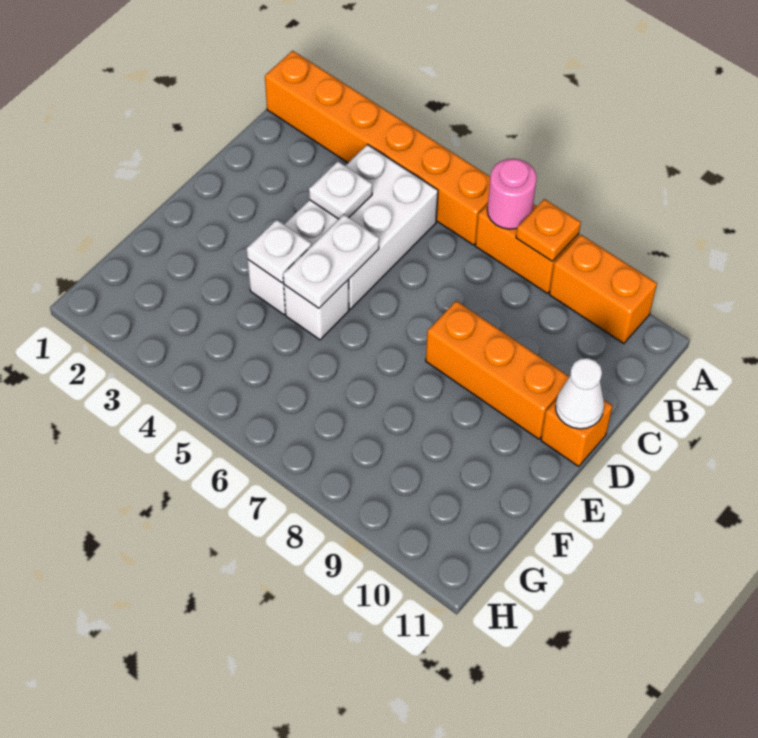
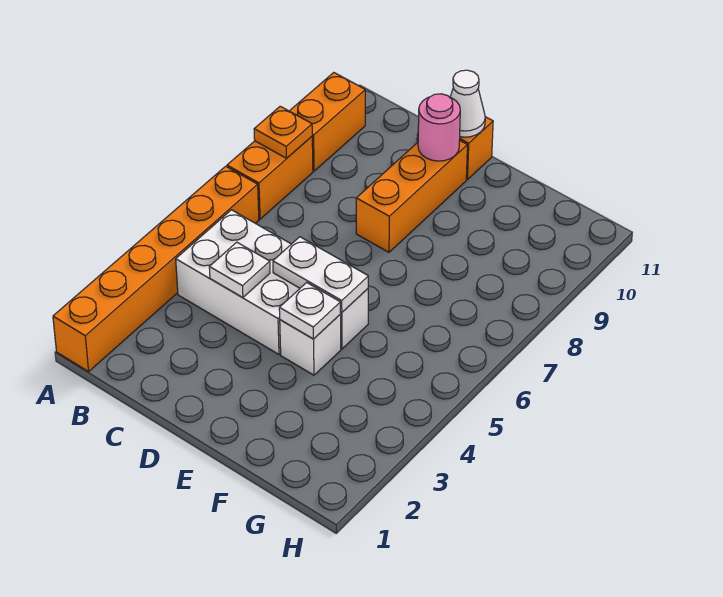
pink 1x1 round brick [487,159,537,229] -> pink 1x1 round brick moved to [418,94,460,161]

